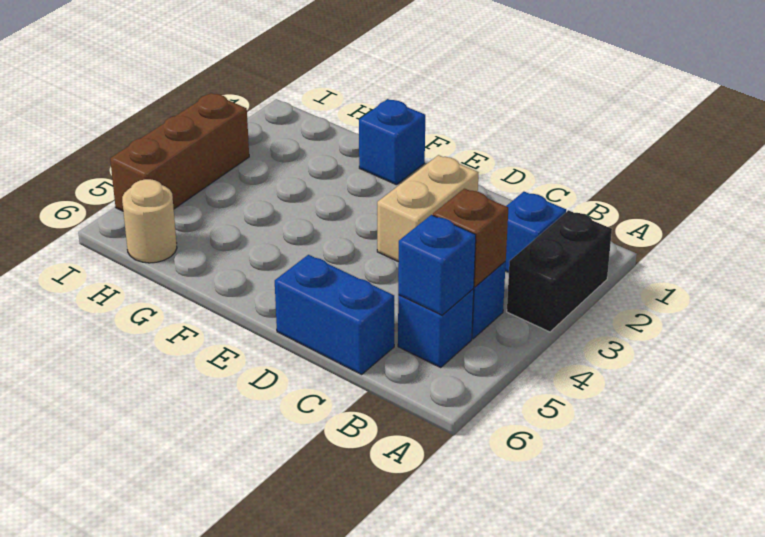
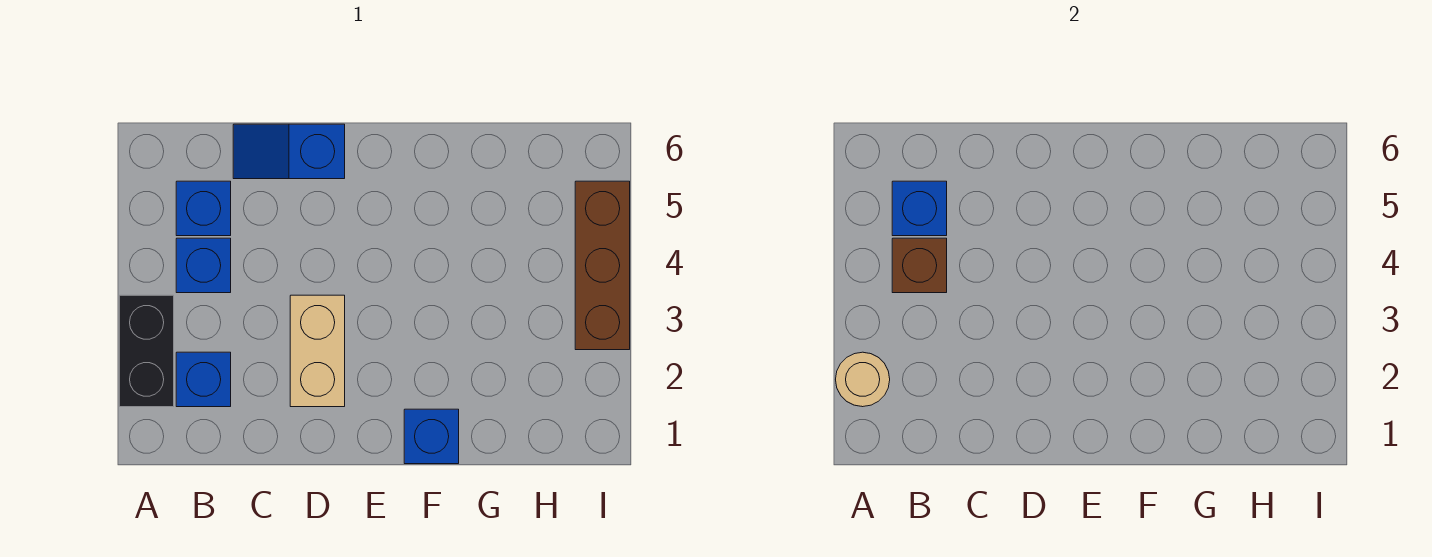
blue 1x2 brick [275,255,394,374] -> blue 1x2 slope [233,124,345,179]
tan 1x1 round brick [122,179,177,263] -> tan 1x1 round brick moved to [836,352,890,407]

